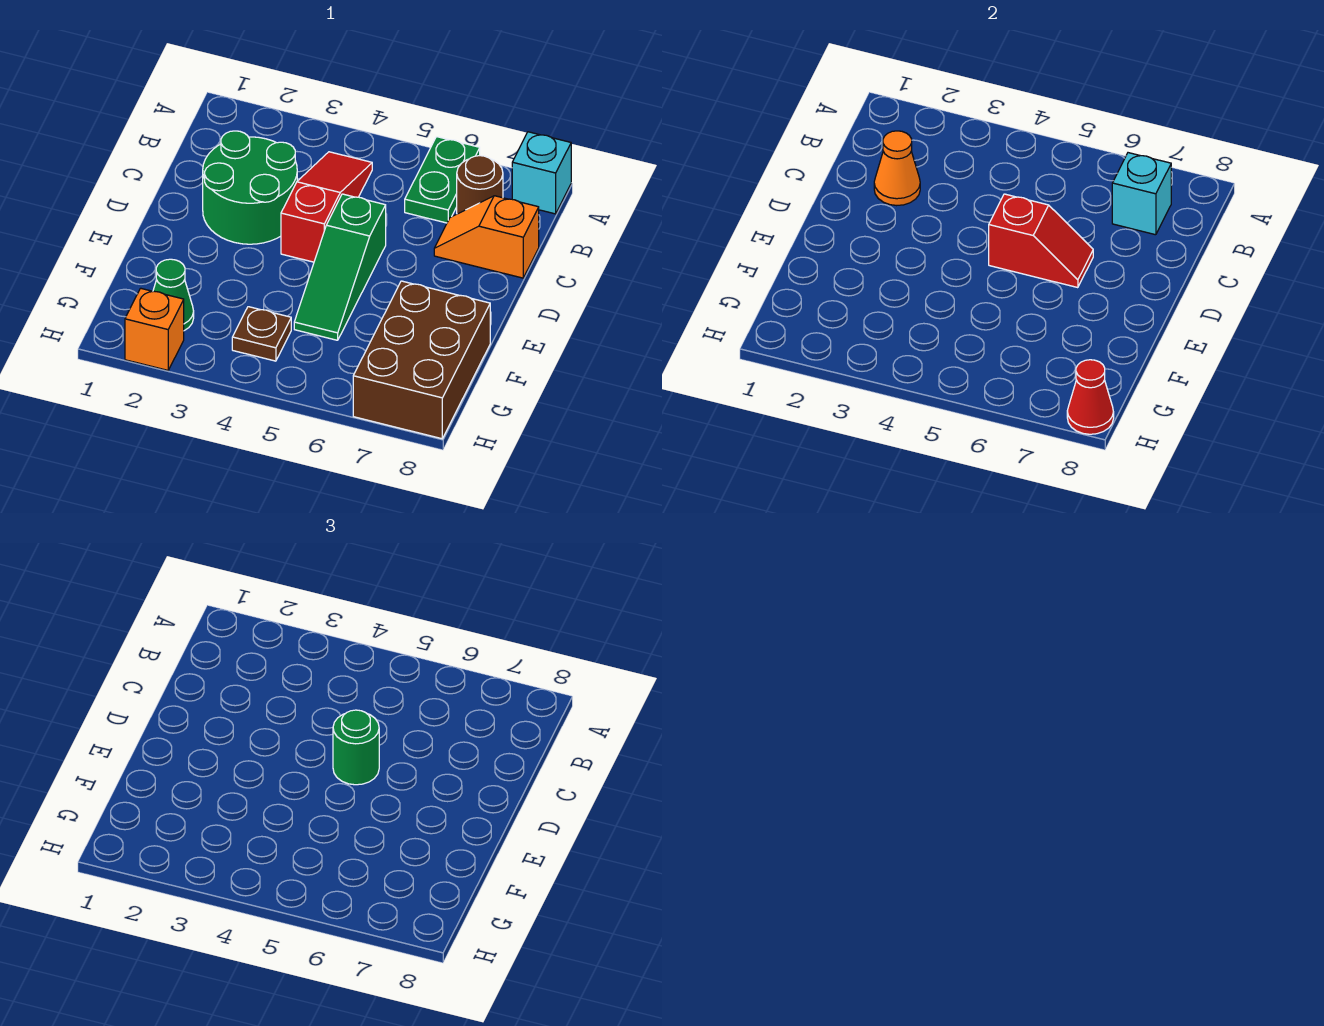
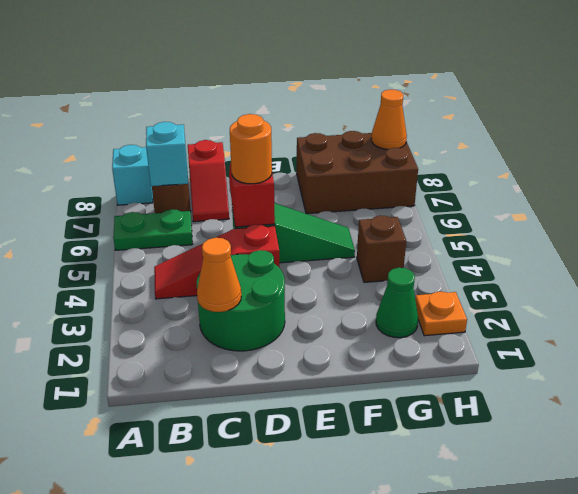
orange 1x2 slope [434,196,539,278] -> red 1x2 slope [188,140,229,222]
green 1x1 round brick [333,710,379,785] -> orange 1x1 round brick [230,114,272,184]
brown 1x1 plate [232,307,291,361] -> brown 1x1 brick [357,215,406,282]
orange 1x1 brick [125,288,184,370] -> orange 1x1 plate [415,292,467,336]
red 1x1 cone [1067,360,1114,434] -> orange 1x1 cone [372,90,407,149]

